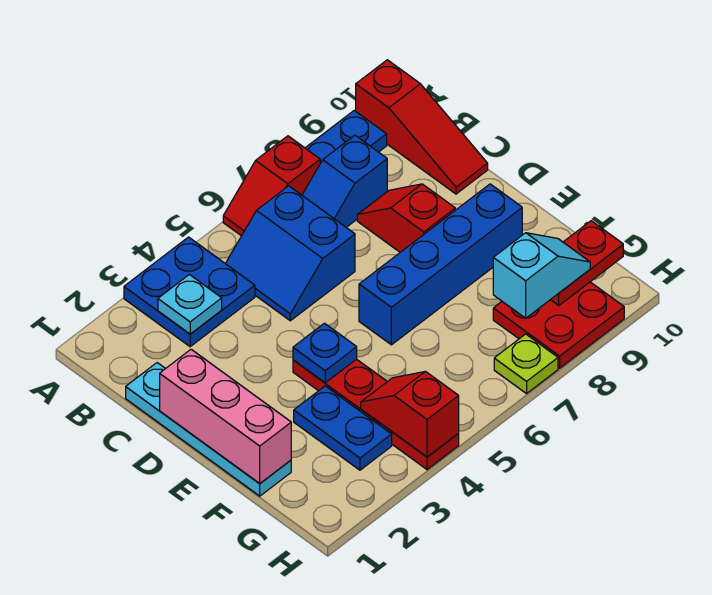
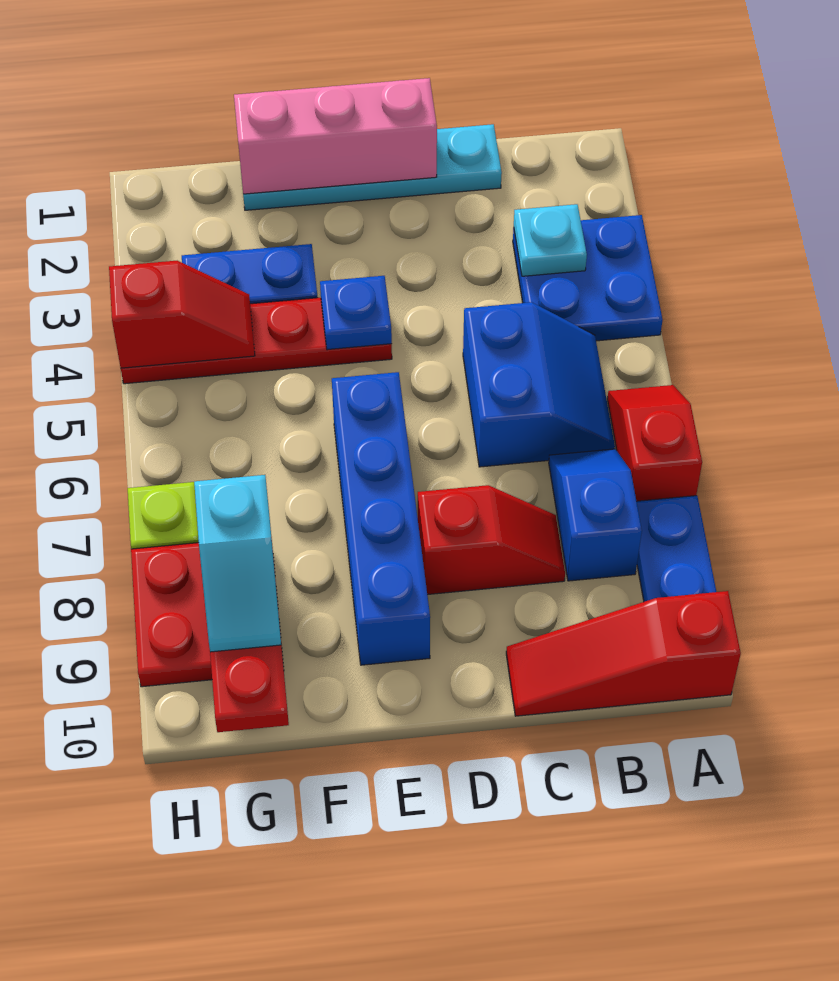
blue 2x2 slope [225,186,355,321] -> blue 2x2 slope turned to [463,302,615,467]

